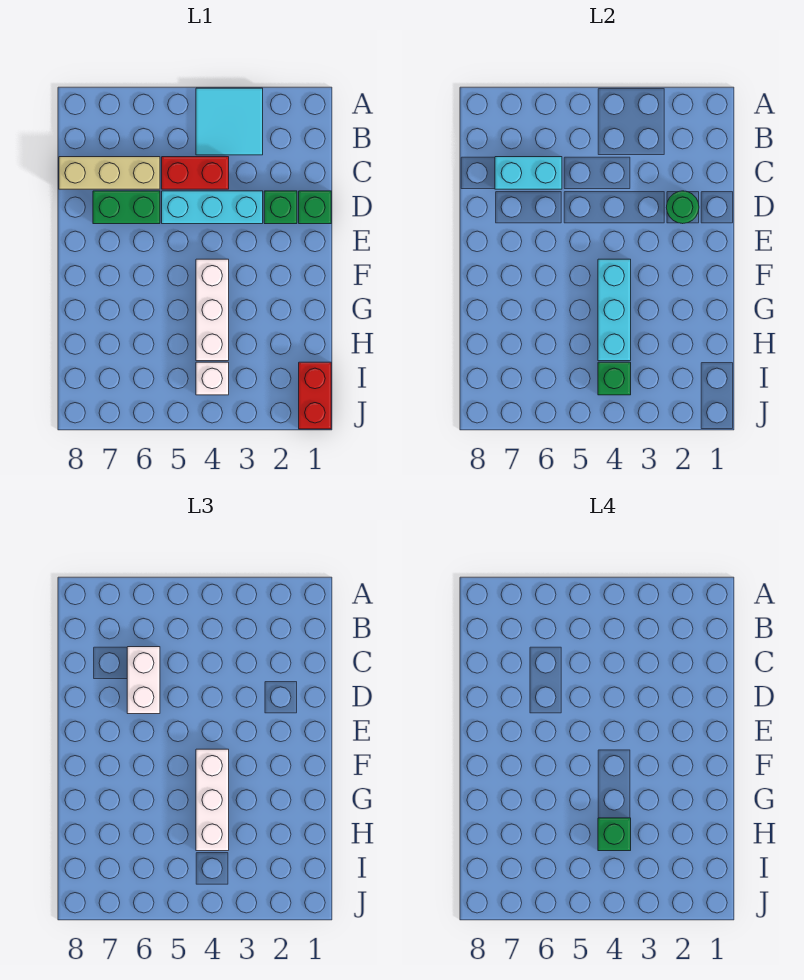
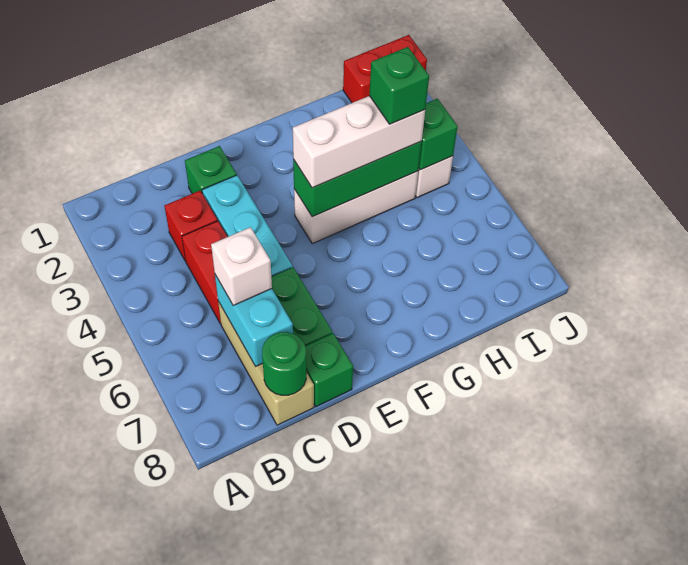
cyan 2x2 tile [196,88,263,155] -> none
none -> red 1x1 brick [165,191,217,261]
white 1x2 brick [127,647,160,714] -> white 1x1 brick [211,227,272,306]
green 1x1 brick [299,191,331,224] -> green 1x1 brick moved to [305,333,353,407]
green 1x1 round brick [666,191,699,224] -> green 1x1 round brick moved to [262,332,306,395]
cyan 1x3 brick [598,259,631,361] -> green 1x3 brick [293,141,422,217]

